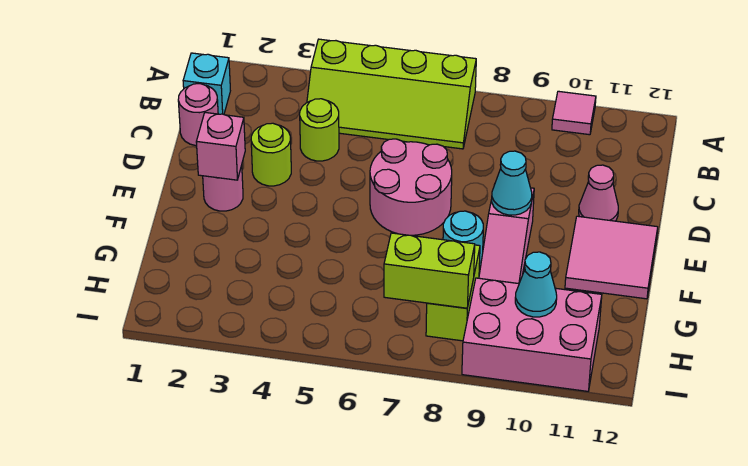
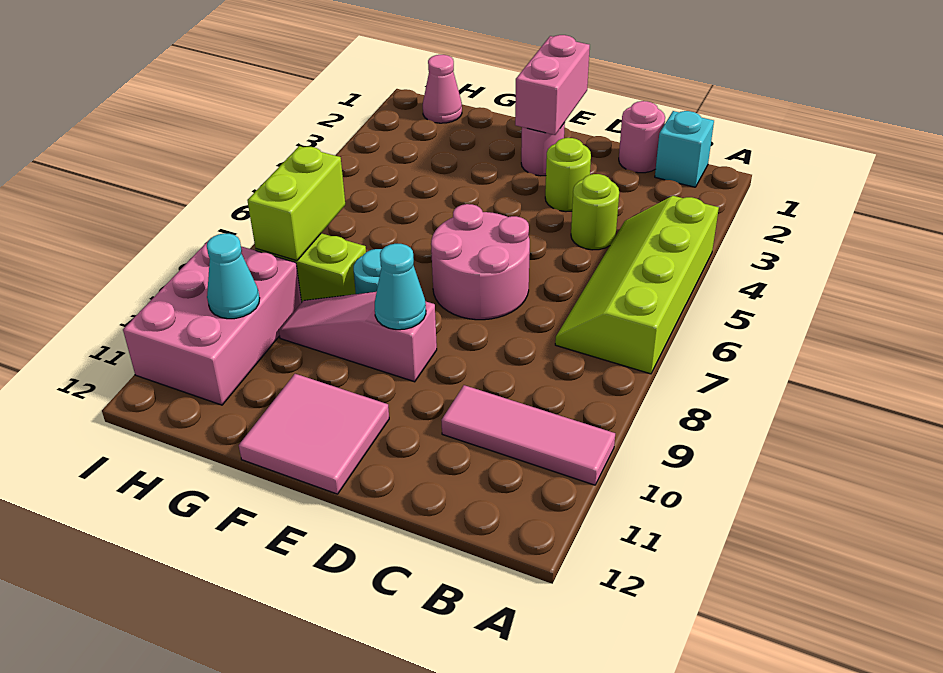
pink 1x1 tile [552,91,596,135] -> pink 1x3 tile [441,385,615,485]
pink 1x1 cone [579,165,618,221] -> pink 1x1 cone moved to [423,55,462,123]
pink 1x1 brick [196,113,245,180] -> pink 1x2 brick [515,35,590,135]

